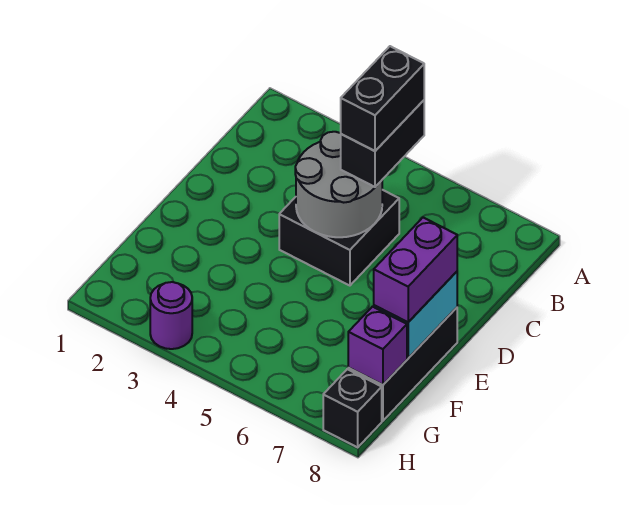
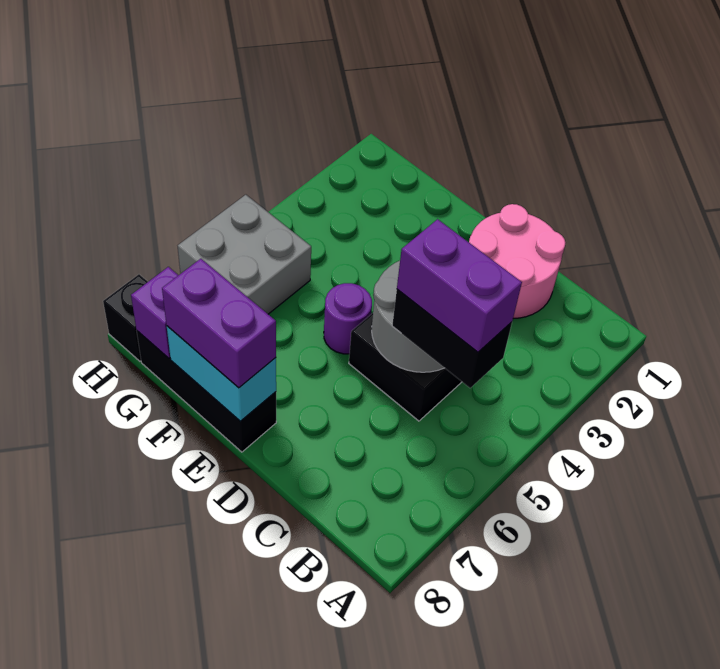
black 1x2 brick [341,46,424,151] -> purple 1x2 brick [397,219,522,352]
none -> pink 2x2 round brick [469,204,565,318]
none -> grey 2x2 brick [178,195,311,314]
purple 1x1 round brick [150,282,192,349] -> purple 1x1 round brick moved to [324,283,372,354]

